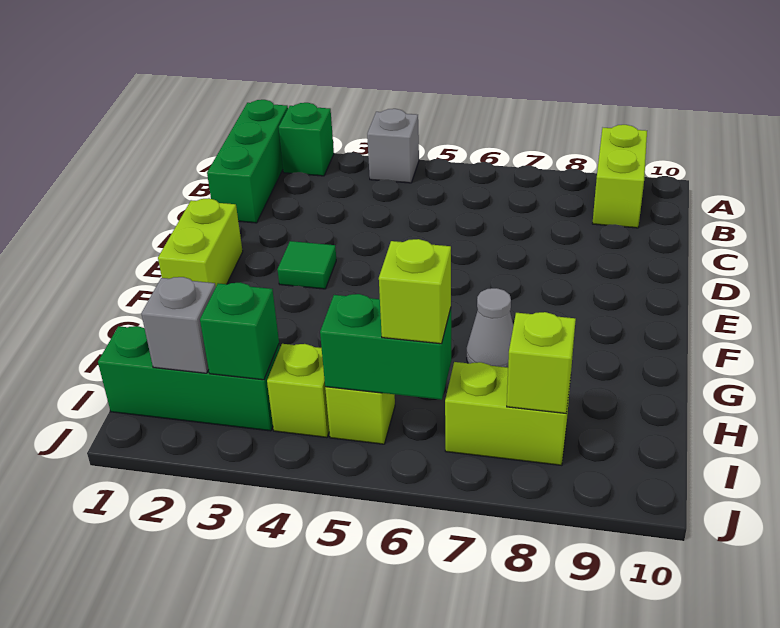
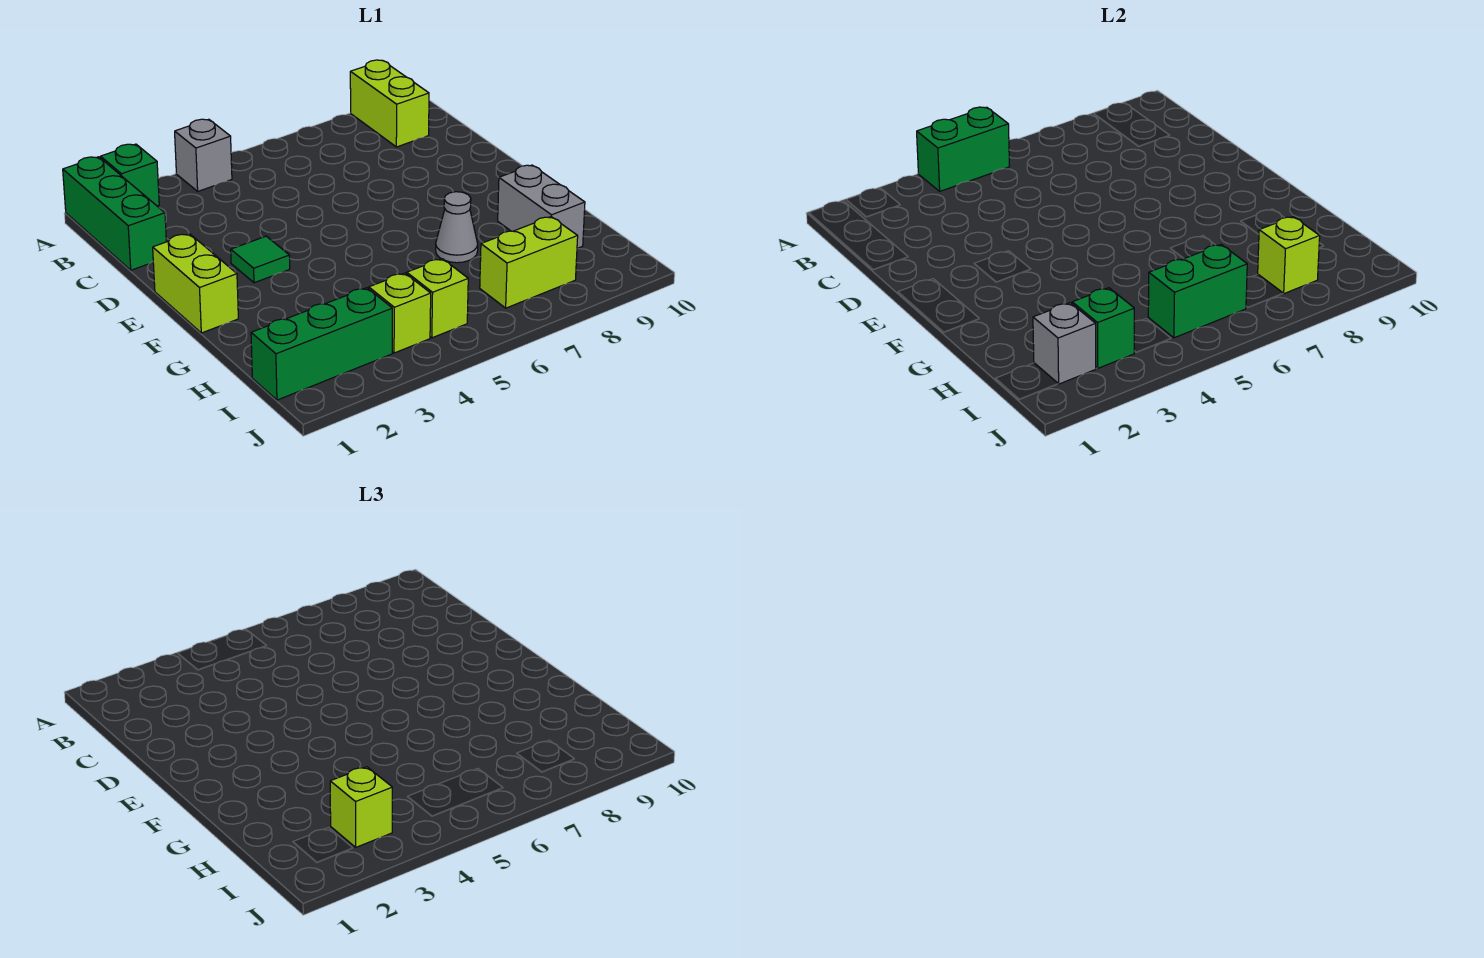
none -> green 1x2 brick [917,107,1010,191]
none -> grey 1x2 brick [498,165,585,248]
lime 1x1 brick [379,239,451,344] -> lime 1x1 brick moved to [330,767,392,847]

